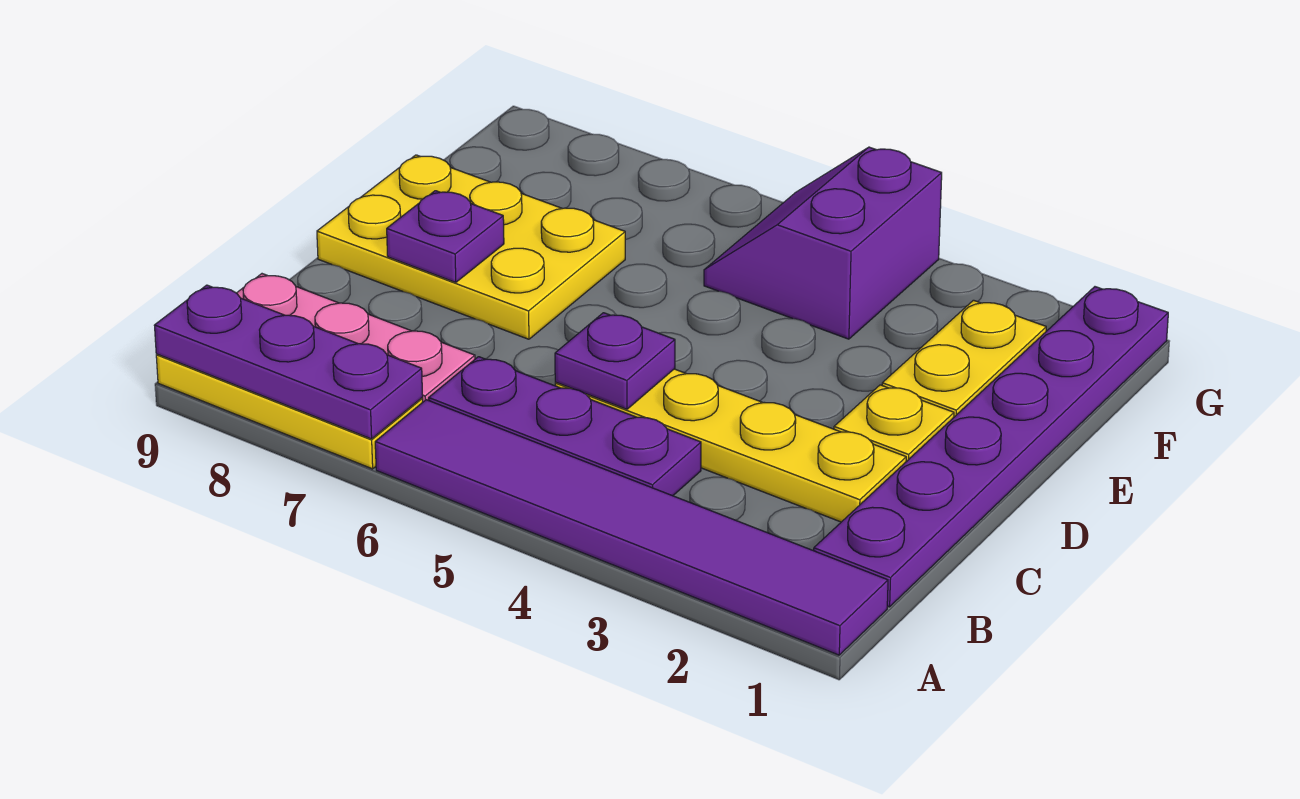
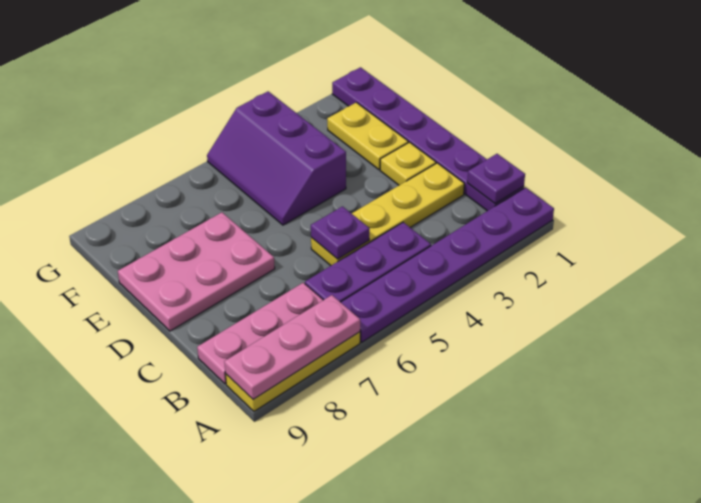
purple 1x6 tile [375,400,888,655] -> purple 1x6 plate [341,187,554,342]
purple 1x3 plate [154,285,423,439] -> pink 1x3 plate [224,295,360,399]
yellow 2x3 plate [317,155,625,339] -> pink 2x3 plate [118,212,275,331]
purple 1x1 plate [387,191,504,283] -> purple 1x1 plate moved to [467,154,525,204]
purple 2x2 slope [704,147,942,339] -> purple 2x3 slope [207,91,346,225]

